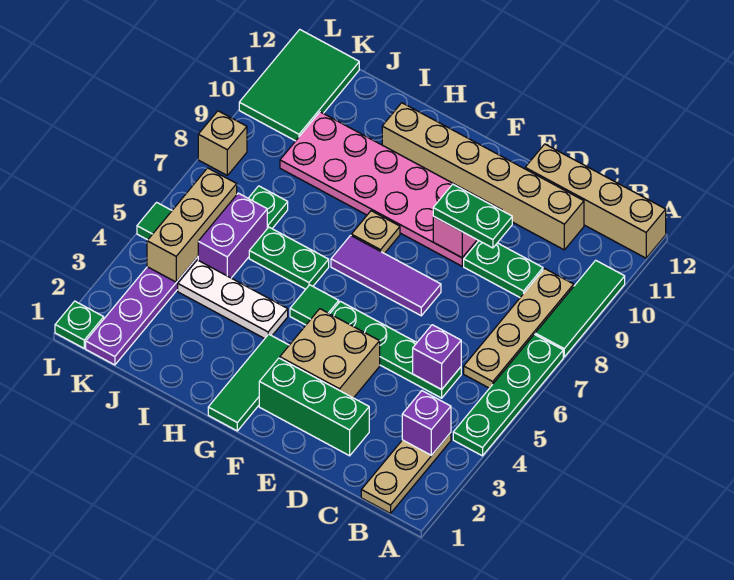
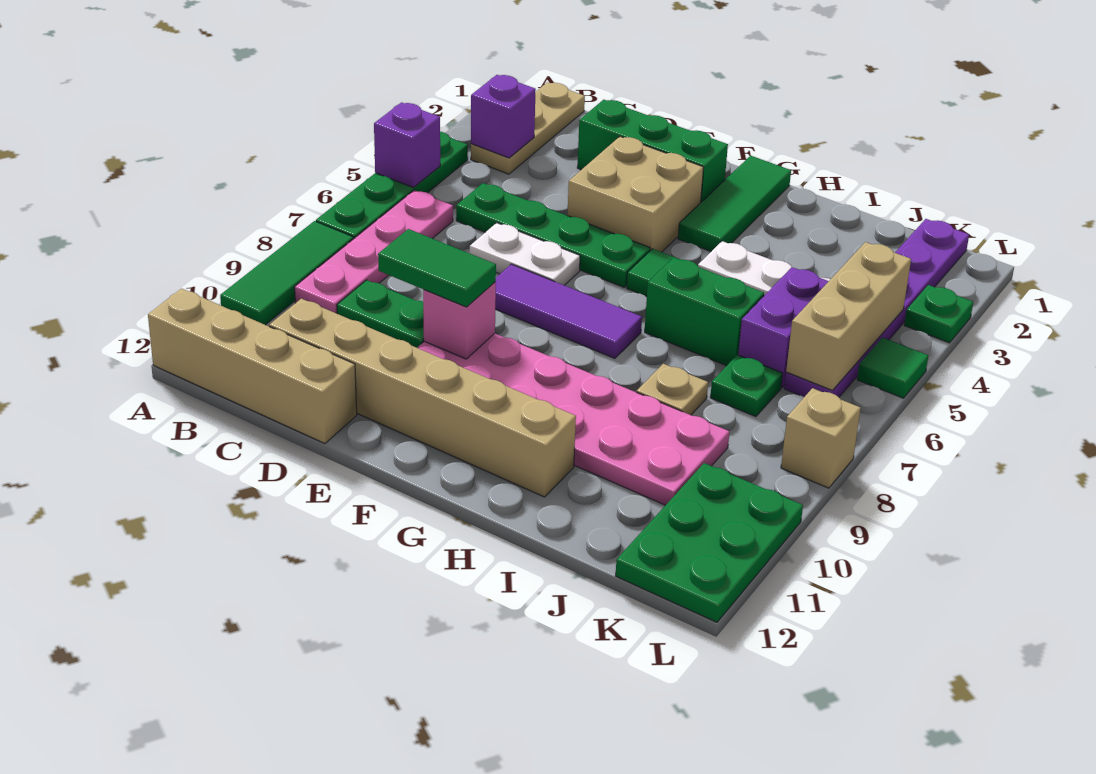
tan 1x4 plate [464,269,574,388] -> pink 1x4 plate [295,190,453,313]
purple 1x1 brick [413,325,461,390] -> purple 1x1 brick moved to [374,102,440,187]
none -> white 1x2 plate [470,223,580,285]
green 1x2 plate [433,184,512,248] -> green 1x2 tile [378,229,496,307]
tan 1x1 plate [351,211,400,254] -> tan 1x1 plate moved to [637,364,708,415]
green 1x2 plate [249,227,329,289] -> green 1x2 brick [645,258,764,366]
green 2x3 tile [239,30,359,141] -> green 2x3 plate [615,463,803,622]
green 1x1 plate [55,301,104,348] -> green 1x1 plate moved to [904,285,973,343]

